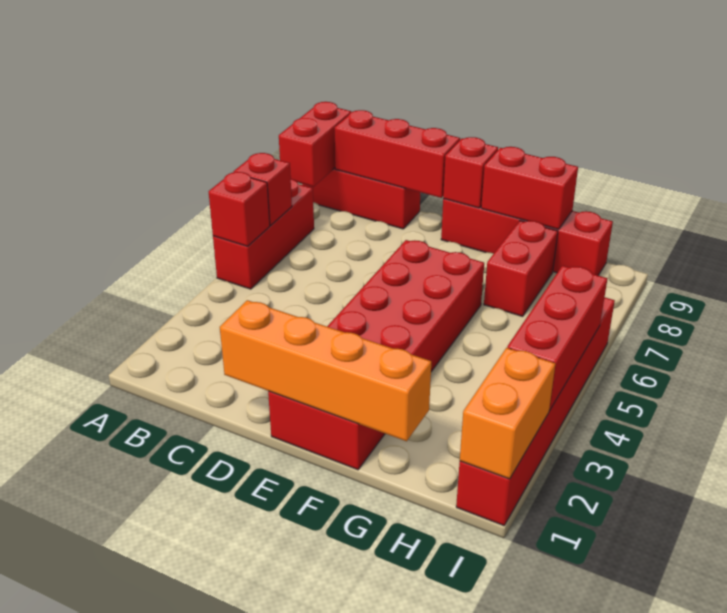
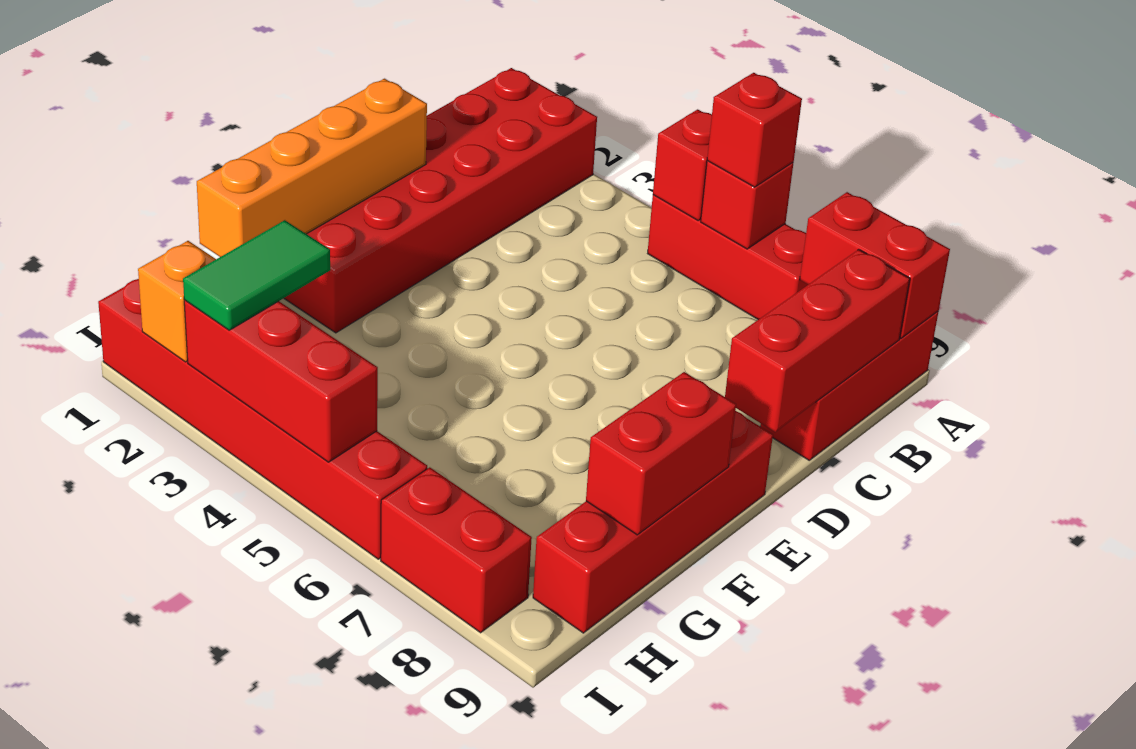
red 2x6 brick [268,240,484,470] -> red 2x6 brick turned to [284,68,597,333]
red 1x1 brick [443,137,498,208] -> red 1x1 brick moved to [707,73,802,187]
red 1x2 brick [484,221,558,316] -> red 1x2 brick moved to [381,467,532,633]
none -> green 1x2 tile [183,220,330,330]
orange 1x2 brick [460,348,555,479] -> orange 1x1 brick [138,241,216,362]

